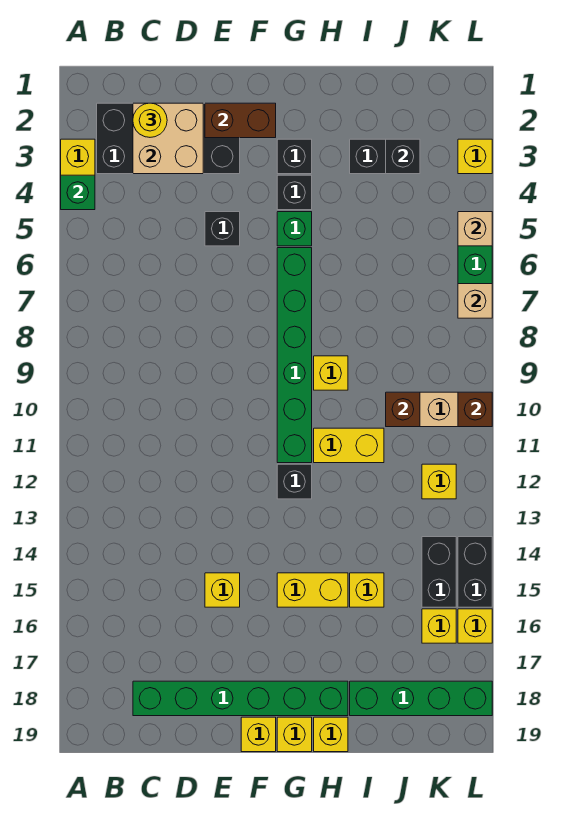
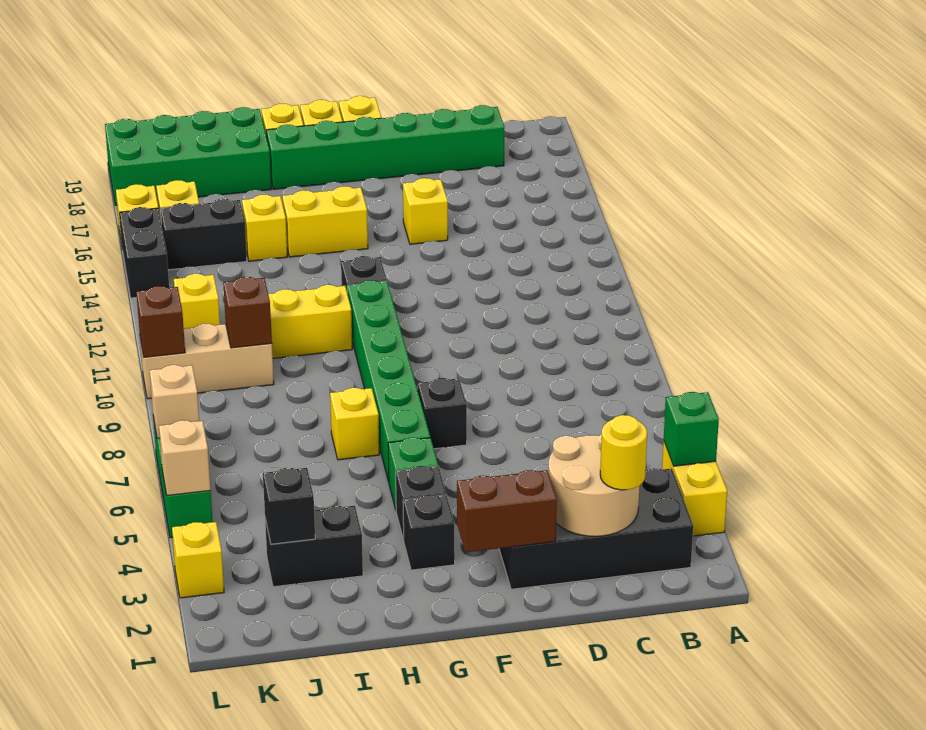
tan 2x2 brick [133,103,203,174] -> tan 2x2 round brick [548,434,639,536]
black 1x1 brick [205,212,240,246] -> black 1x1 brick moved to [418,378,467,449]
yellow 1x1 brick [314,356,348,390] -> yellow 1x1 brick moved to [330,388,379,460]
green 1x4 brick [350,681,492,716] -> green 2x4 brick [105,107,271,205]
black 1x2 brick [422,537,456,607] -> black 1x2 brick turned to [161,199,247,270]

